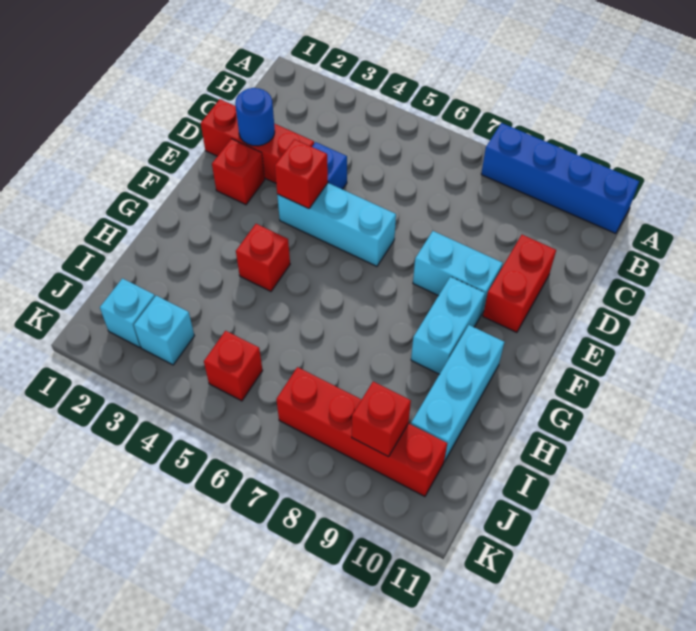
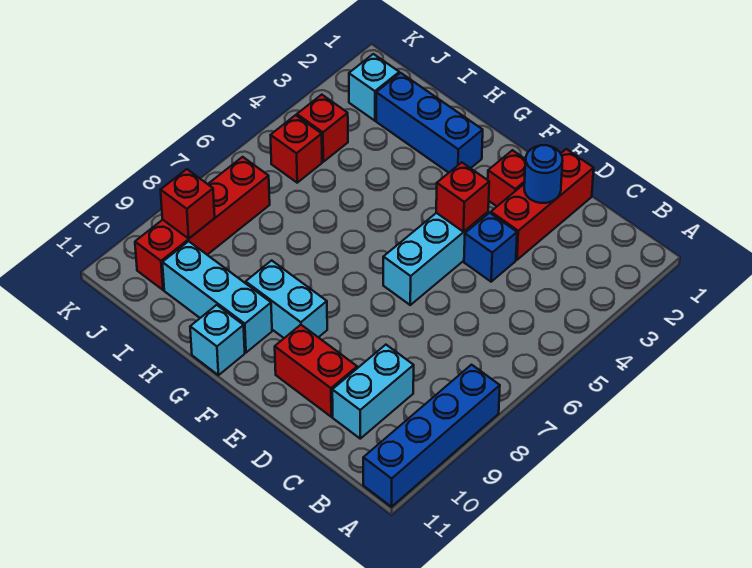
cyan 1x2 brick [413,231,503,315] -> cyan 1x2 brick moved to [332,345,414,439]
none -> blue 1x3 brick [376,73,483,173]
red 1x1 brick [236,224,290,291] -> red 1x1 brick moved to [297,95,348,162]
cyan 1x1 brick [134,296,194,365] -> cyan 1x1 brick moved to [190,305,245,375]

